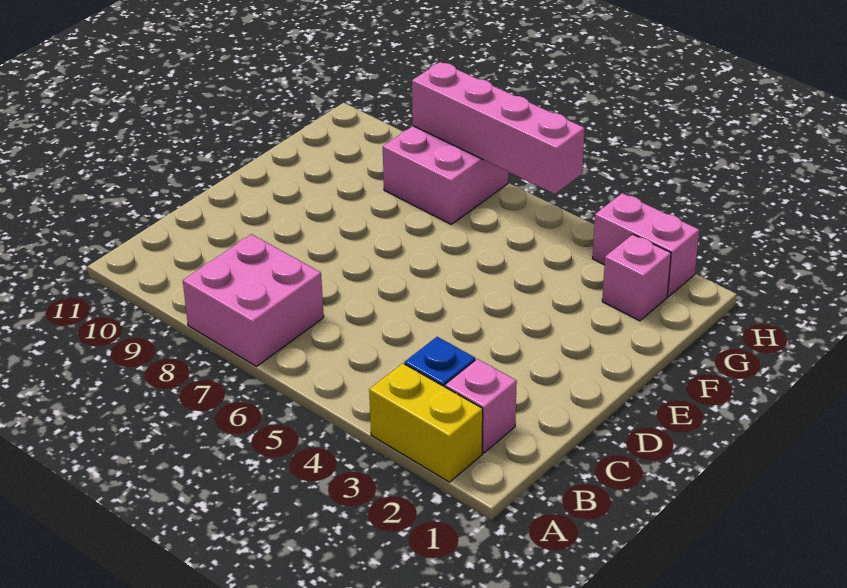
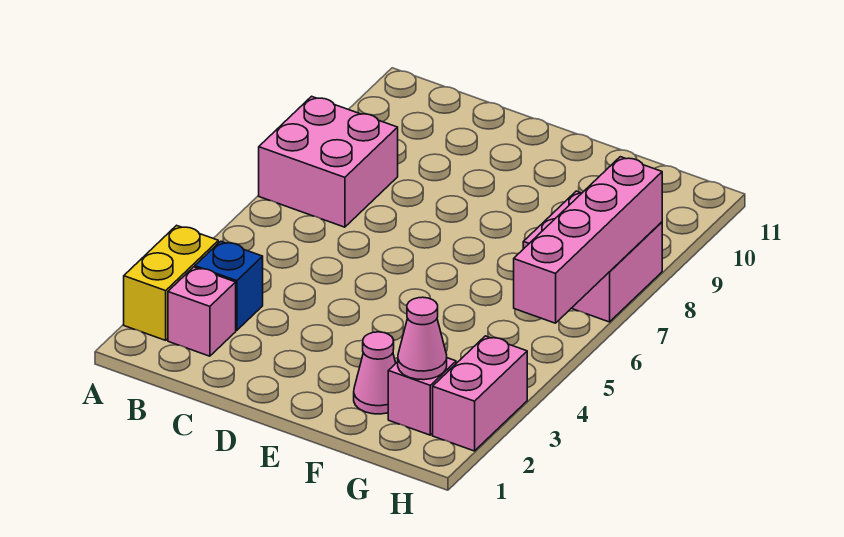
none -> pink 1x1 cone [354,332,396,414]
none -> pink 1x1 cone [398,297,447,380]

